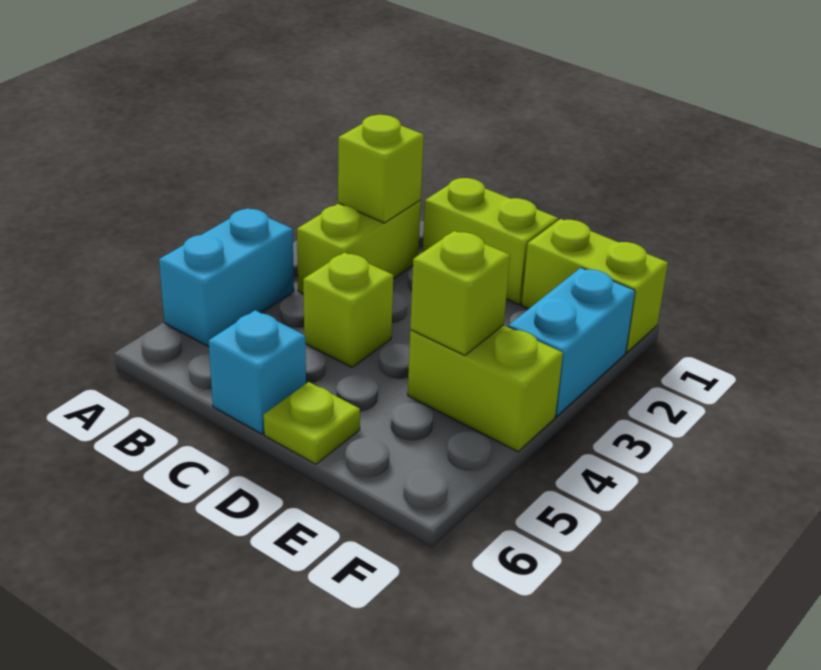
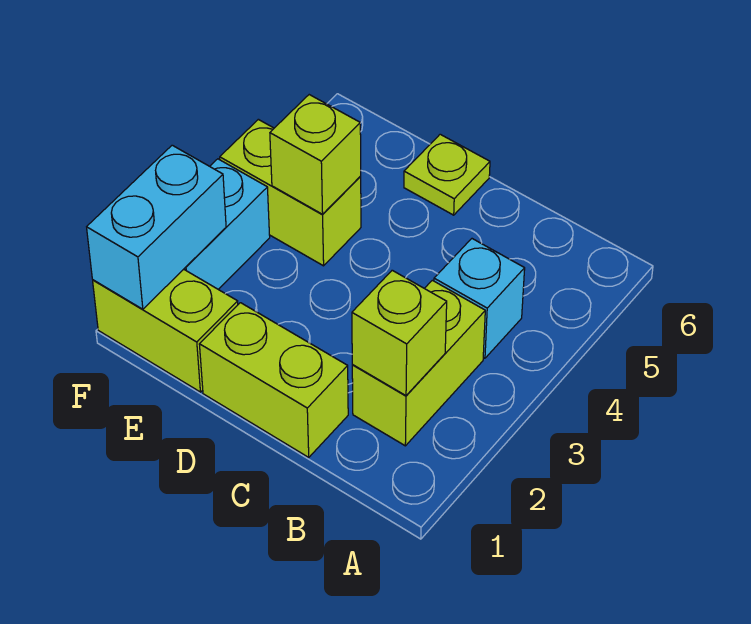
cyan 1x2 brick [159,208,294,347] -> cyan 1x2 brick moved to [87,145,226,309]
lime 1x1 brick [303,252,393,367] -> none
cyan 1x1 brick [208,310,306,434] -> cyan 1x1 brick moved to [434,239,525,358]

